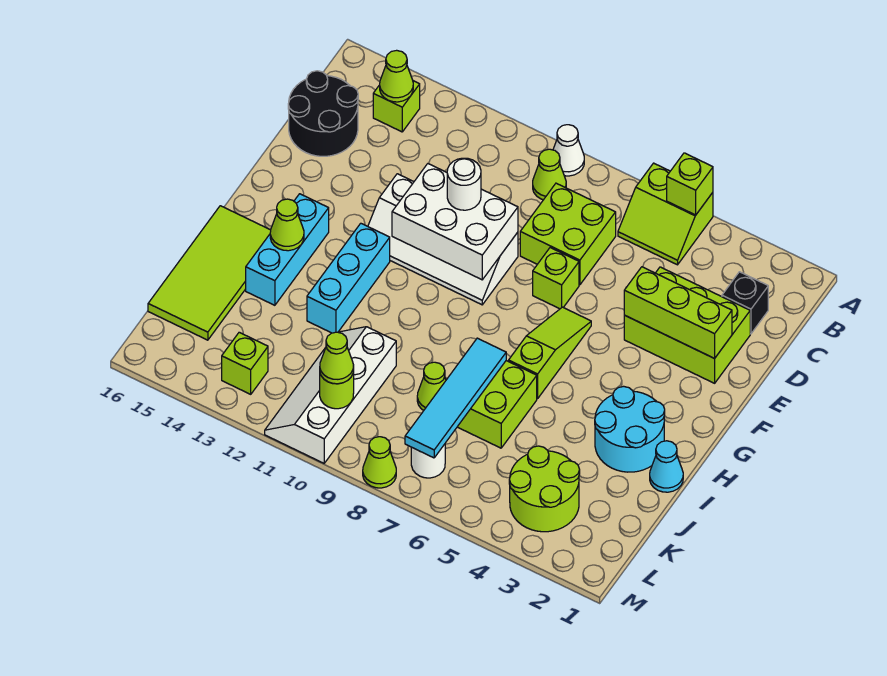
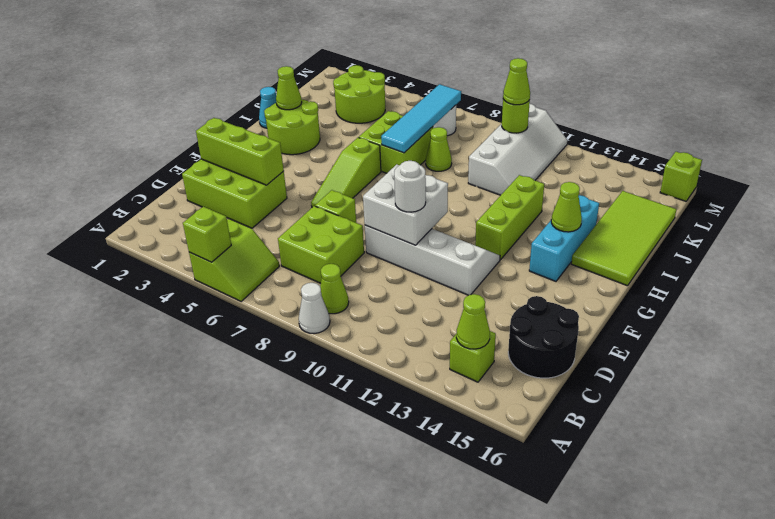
lime 2x2 slope [618,163,713,265] -> lime 2x2 slope turned to [189,219,279,301]
black 1x1 brick [722,272,768,334] -> none
white 2x3 brick [392,164,518,280] -> white 2x2 brick [363,164,448,245]
cyan 1x3 brick [307,223,390,333] -> lime 1x3 brick [475,175,544,260]
cyan 2x2 round brick [595,386,665,472] -> lime 2x2 round brick [264,99,320,155]
lime 1x1 brick [222,332,268,394] -> lime 1x1 brick moved to [660,152,702,201]
lime 1x1 cone [363,437,396,488] -> lime 1x1 cone moved to [276,66,302,110]

